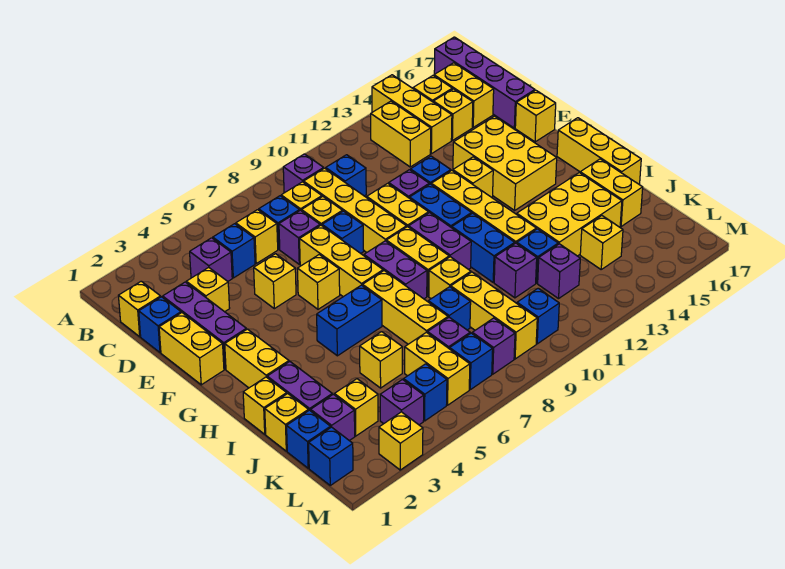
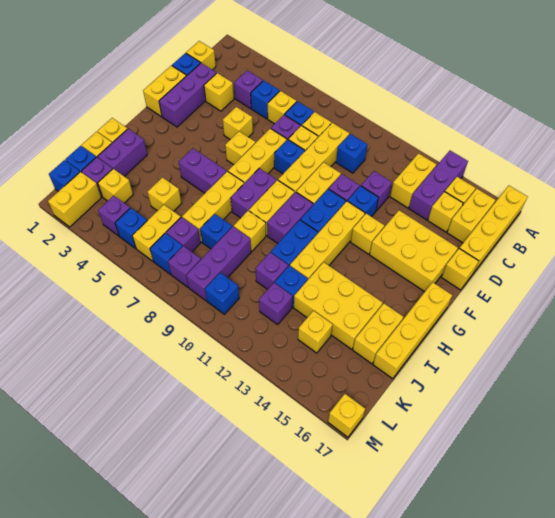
yellow 1x3 brick [372,75,452,154] -> purple 1x3 brick [409,151,468,220]
purple 1x4 brick [434,37,535,128] -> yellow 1x4 brick [459,186,528,272]
purple 1x1 brick [283,154,324,193] -> purple 1x1 brick moved to [361,171,392,211]
yellow 2x3 brick [453,116,557,210] -> yellow 2x3 brick turned to [370,210,458,292]
yellow 1x2 brick [225,329,289,388] -> yellow 1x2 brick moved to [48,172,101,227]
yellow 1x3 brick [557,118,641,185] -> yellow 1x4 brick [373,282,452,379]
blue 1x2 brick [317,285,382,356] -> purple 1x2 brick [179,148,226,193]
yellow 1x3 brick [451,272,537,359] -> purple 1x3 brick [186,227,251,301]
yellow 1x1 brick [379,412,423,470] -> yellow 1x1 brick moved to [328,394,365,437]

